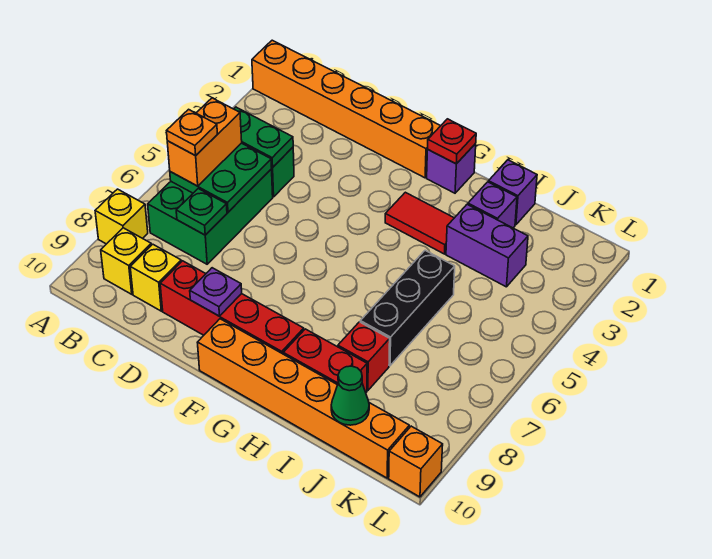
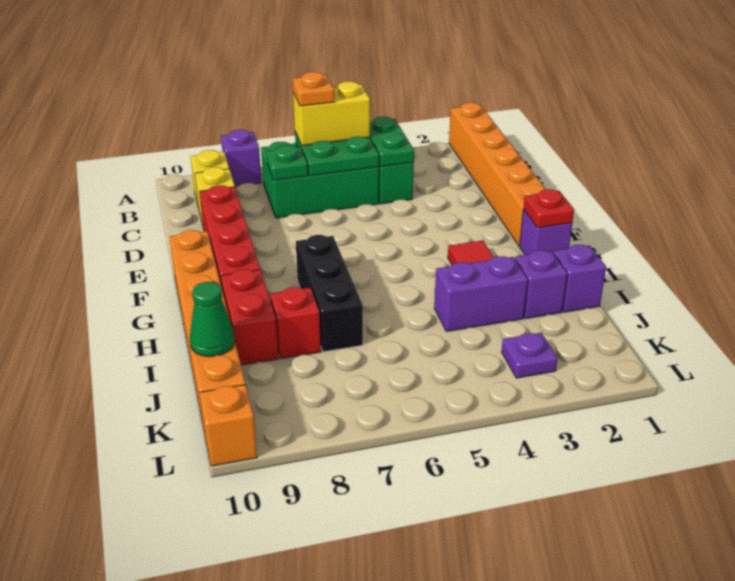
yellow 1x1 brick [95,189,148,244] -> purple 1x1 brick [221,130,261,186]
orange 1x2 brick [167,98,242,186] -> yellow 1x2 brick [293,82,370,146]
purple 1x1 plate [190,268,242,316] -> purple 1x1 plate moved to [501,333,558,378]
purple 1x2 brick [446,204,528,287] -> purple 1x2 brick turned to [434,256,528,332]
black 1x3 brick [360,250,455,366] -> black 1x3 brick turned to [296,235,363,352]

